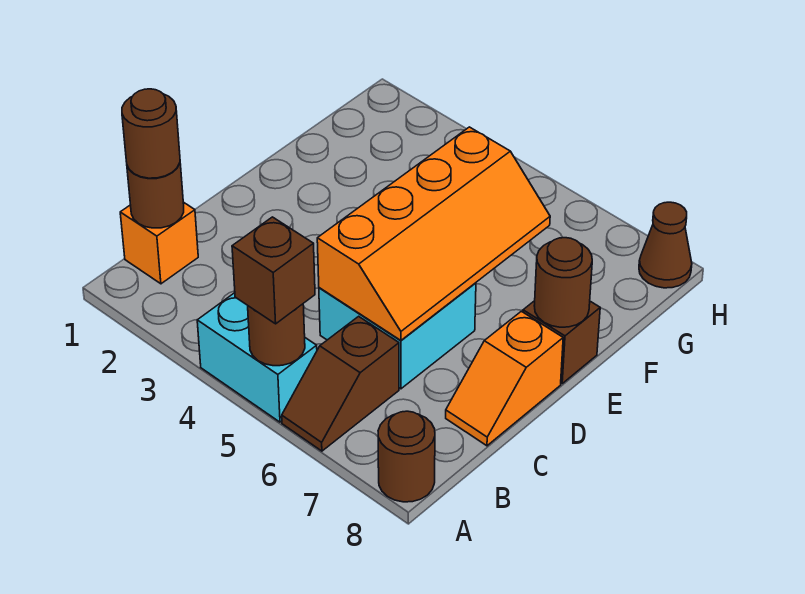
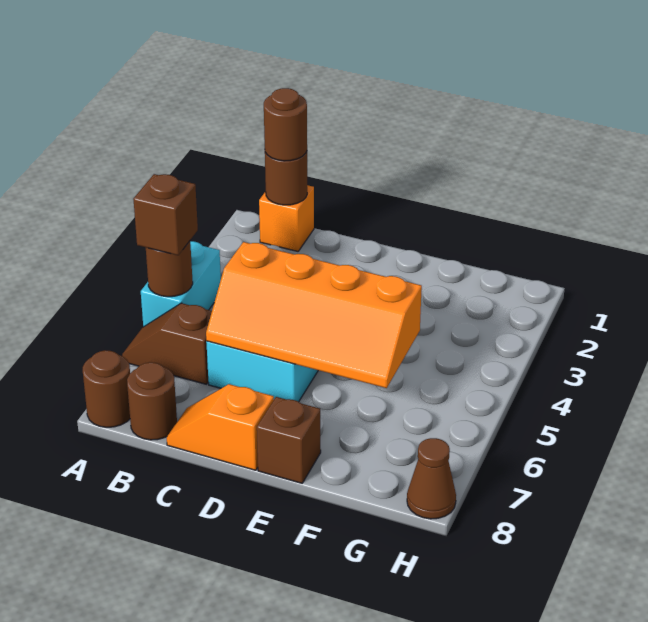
brown 1x1 round brick [534,238,592,327] -> brown 1x1 round brick moved to [127,362,177,440]

